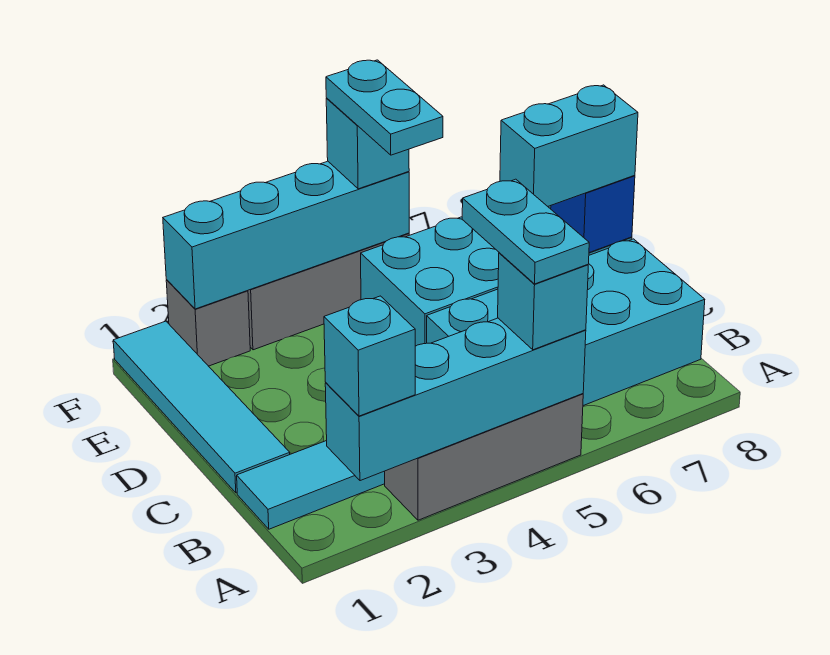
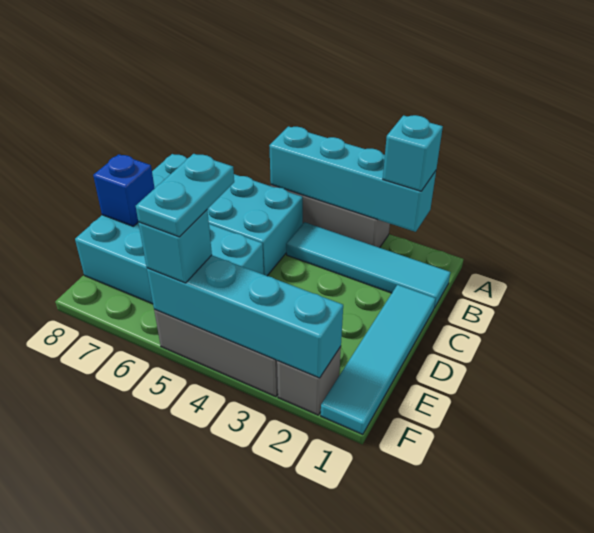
cyan 1x1 brick [498,253,588,350] -> none
cyan 1x2 plate [462,179,589,284] -> none
cyan 1x2 brick [500,85,638,206] -> none

